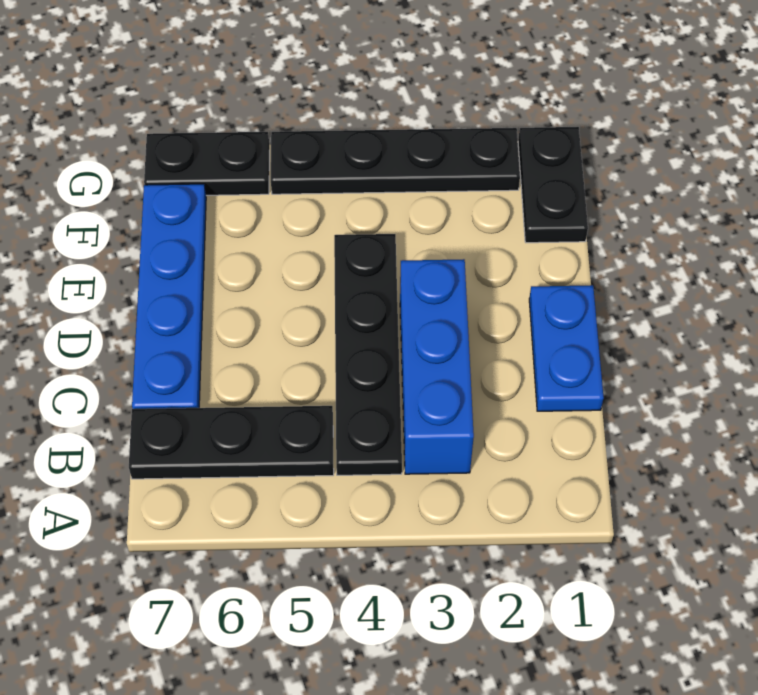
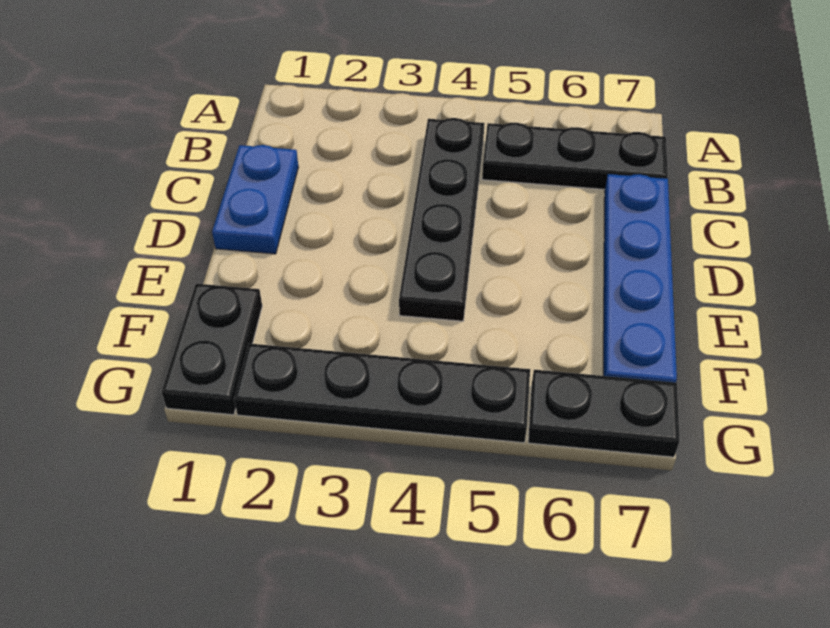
blue 1x3 brick [400,259,474,474] -> none

